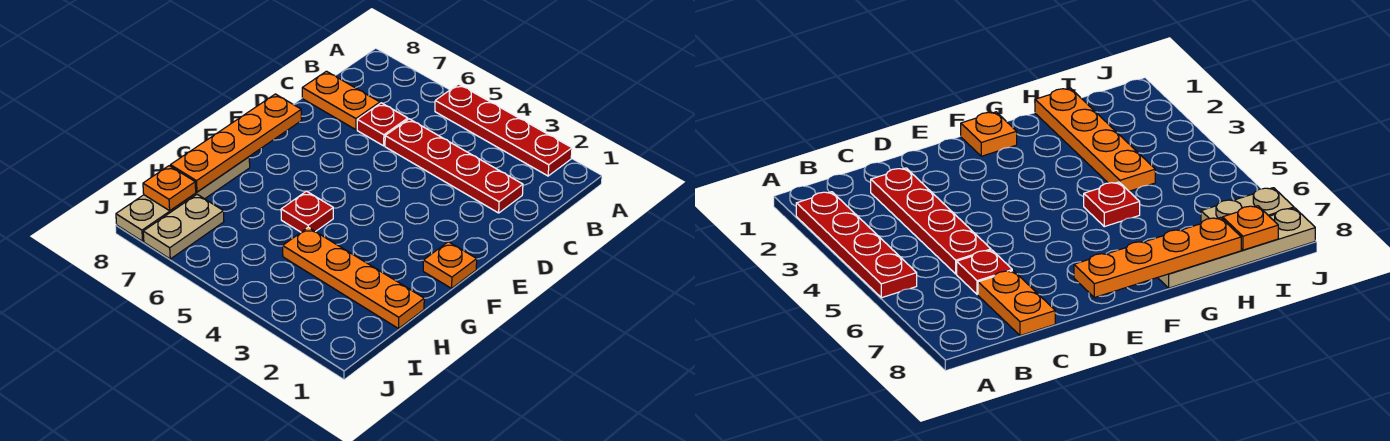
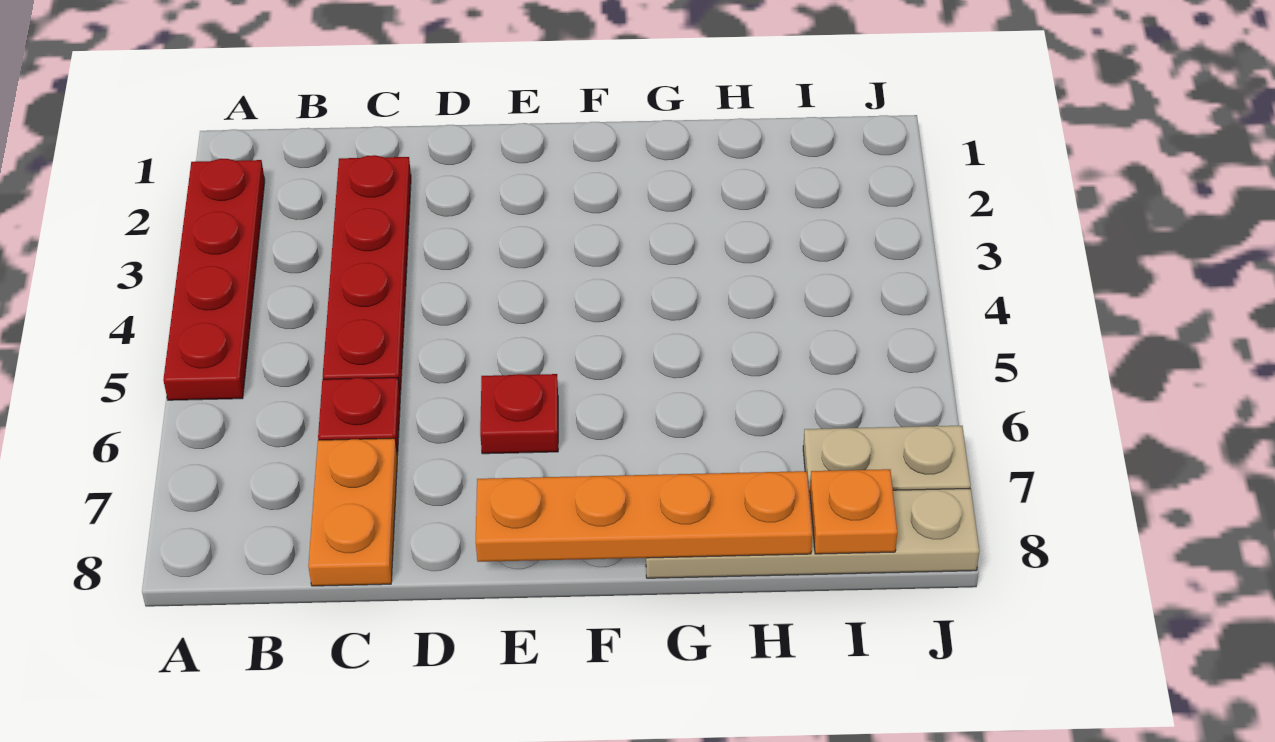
orange 1x1 plate [423,242,477,288] -> none
red 1x1 plate [281,191,333,232] -> red 1x1 plate moved to [480,374,558,454]
orange 1x4 plate [283,227,424,329] -> none

